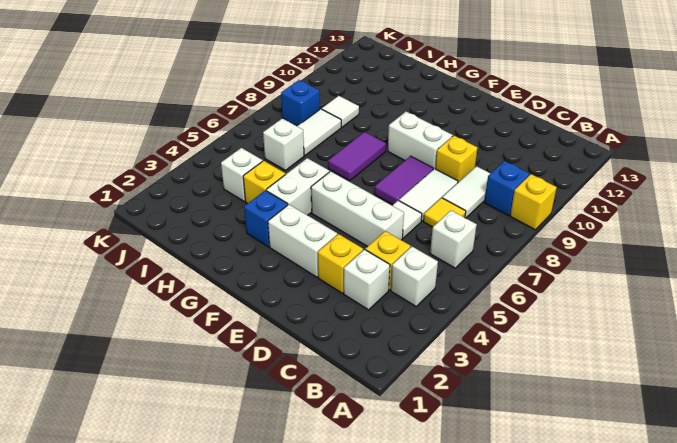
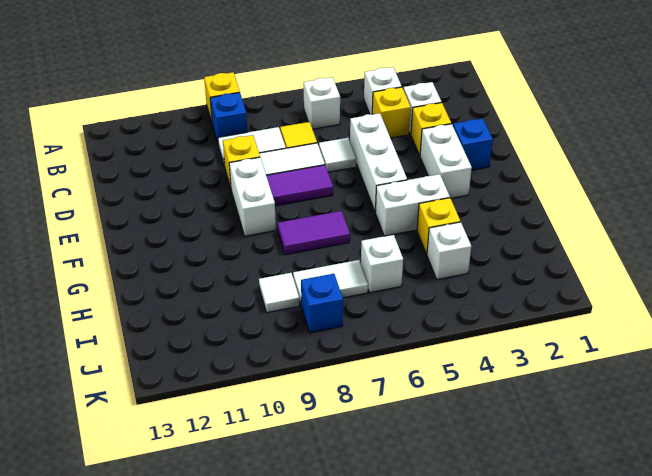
blue 1x1 brick [244,190,288,247] -> blue 1x1 brick moved to [453,118,493,170]

